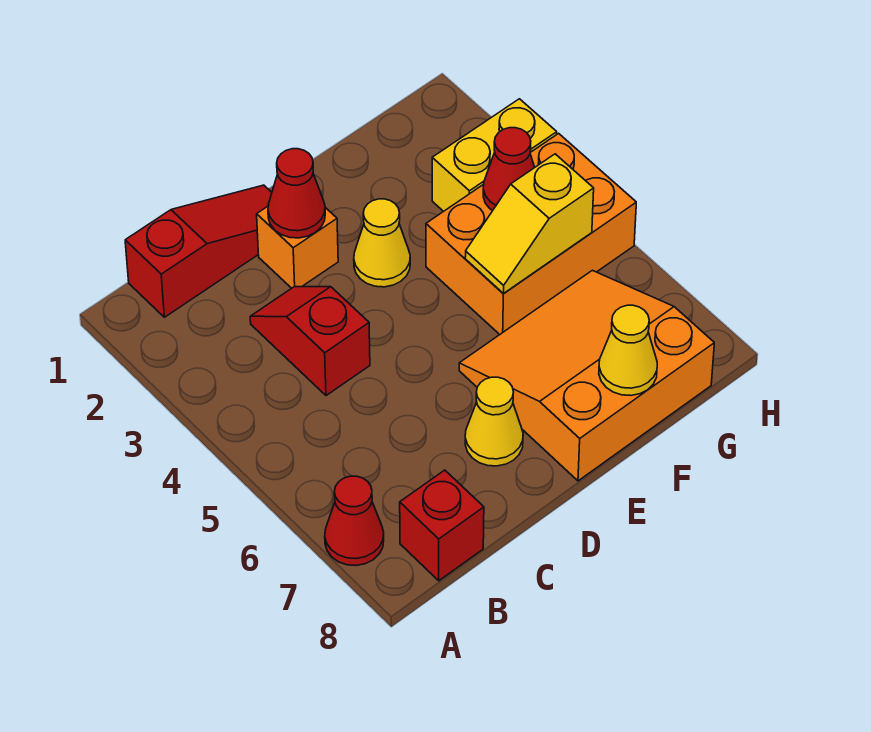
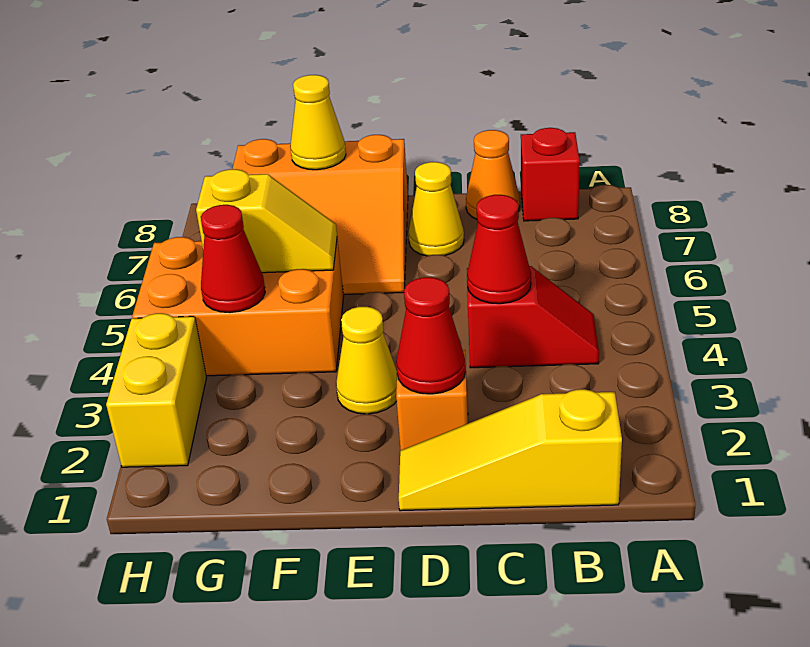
red 1x1 cone [325,476,384,566] -> red 1x1 cone moved to [467,195,531,304]
red 1x3 slope [125,185,272,317] -> yellow 1x3 slope [399,389,622,511]
red 1x2 slope [250,287,370,396] -> red 1x2 slope turned to [467,266,599,368]
none -> orange 1x1 cone [466,130,520,219]
yellow 1x2 brick [432,99,557,211] -> yellow 1x2 brick turned to [106,313,206,467]

